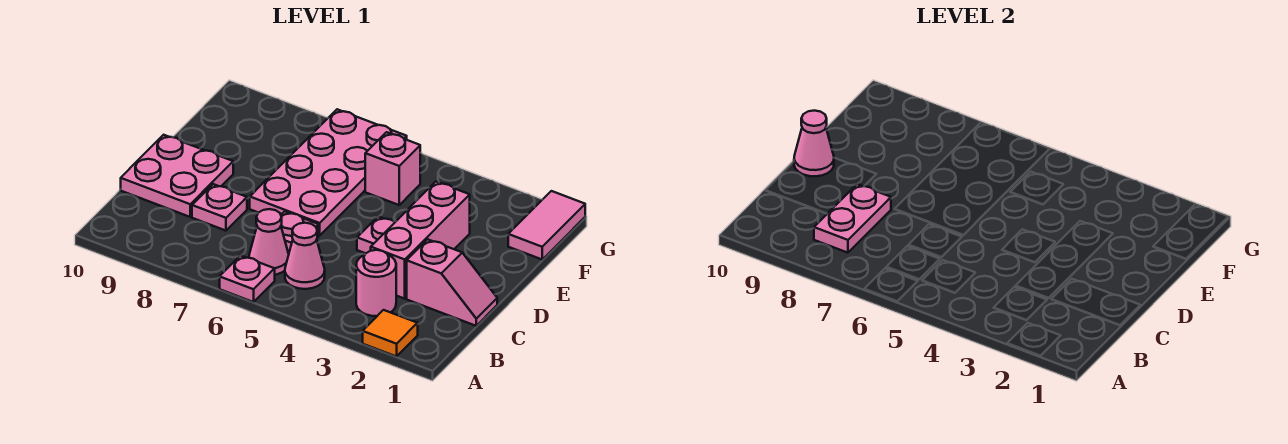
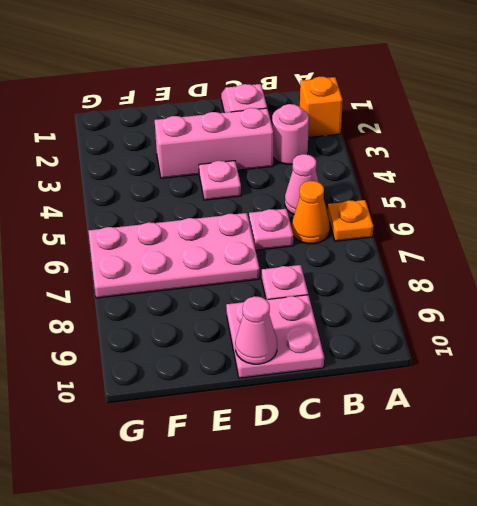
orange 1x1 tile [363,310,418,356] -> orange 1x1 brick [300,77,343,138]
pink 1x1 plate [220,255,275,302] -> orange 1x1 plate [328,200,373,241]
pink 1x1 cone [249,209,289,275] -> orange 1x1 cone [292,181,330,244]
pink 1x2 plate [814,184,891,253] -> none
pink 1x2 tile [508,191,585,259] -> none
pink 1x1 brick [365,132,420,205] -> none

